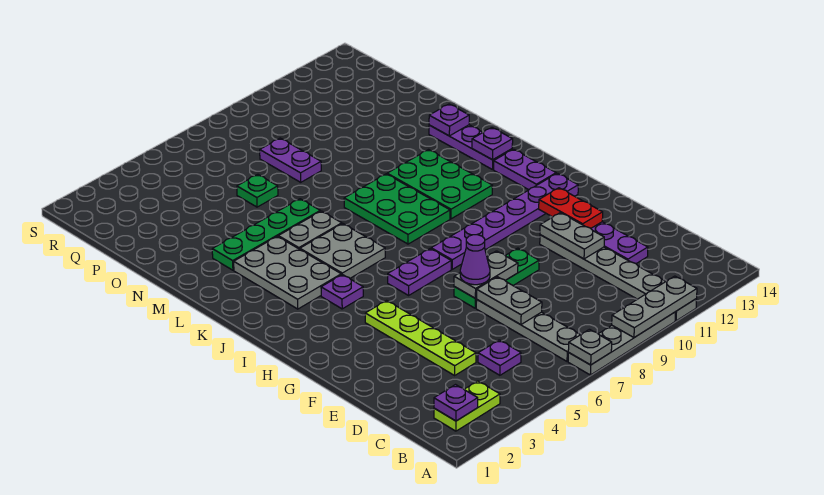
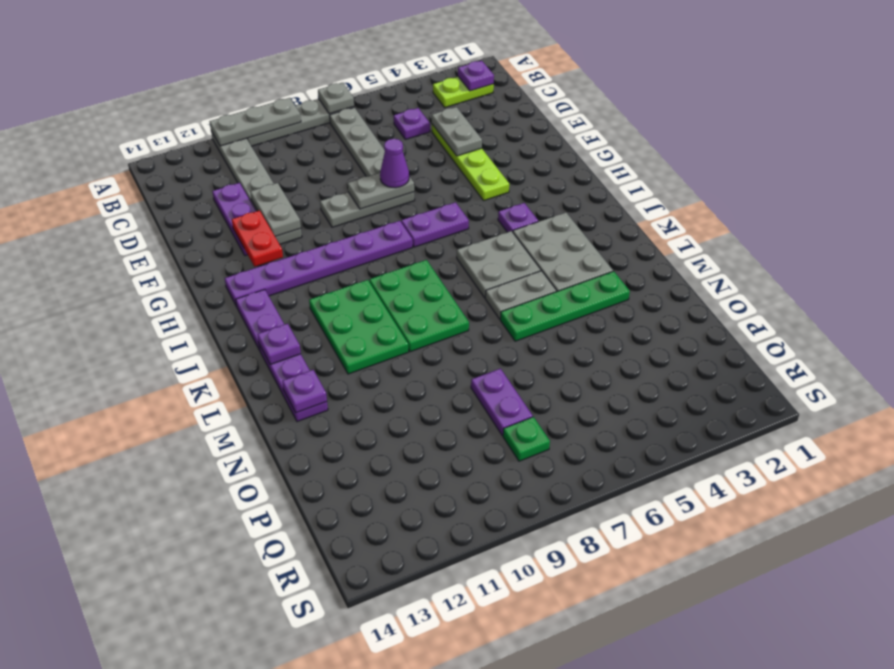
grey 1x2 plate [477,277,542,325] -> grey 1x2 plate moved to [432,107,482,156]
green 1x3 plate [454,248,539,308] -> grey 1x3 plate [320,192,415,227]
green 1x1 plate [237,174,278,207] -> green 1x1 plate moved to [503,417,550,461]

